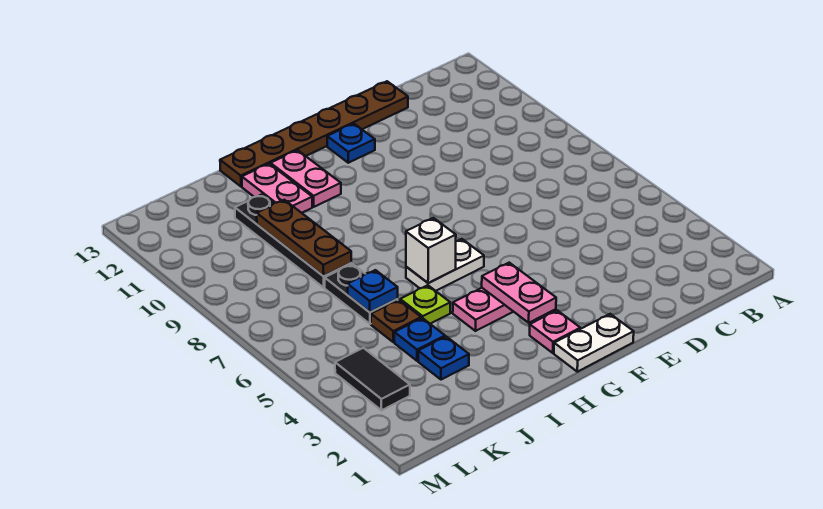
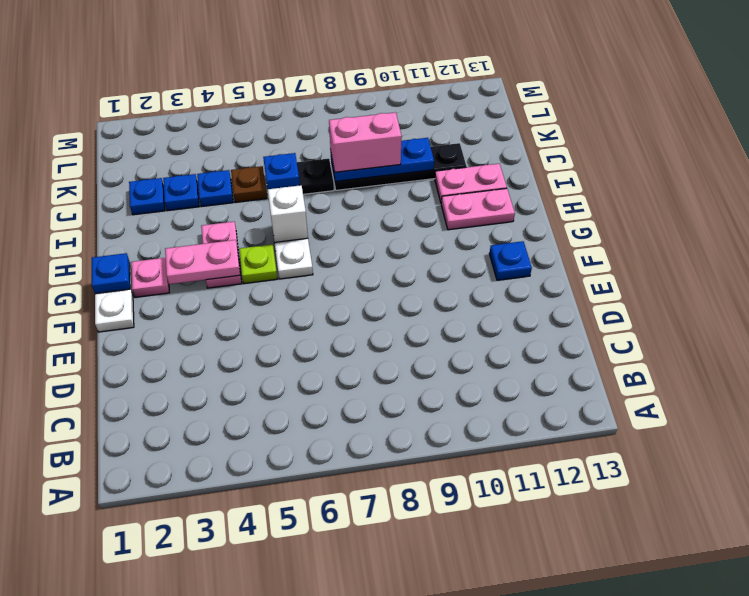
brown 1x6 plate [220,81,408,187] -> none
none -> blue 1x1 plate [92,253,130,294]
lime 1x1 plate [400,285,450,324] -> lime 1x1 plate moved to [239,244,277,284]
none -> blue 1x1 plate [129,178,165,215]
brown 1x3 plate [257,200,351,276] -> blue 1x3 plate [331,138,434,181]
none -> pink 1x2 brick [329,112,402,172]
black 1x2 tile [335,348,410,410] -> none

